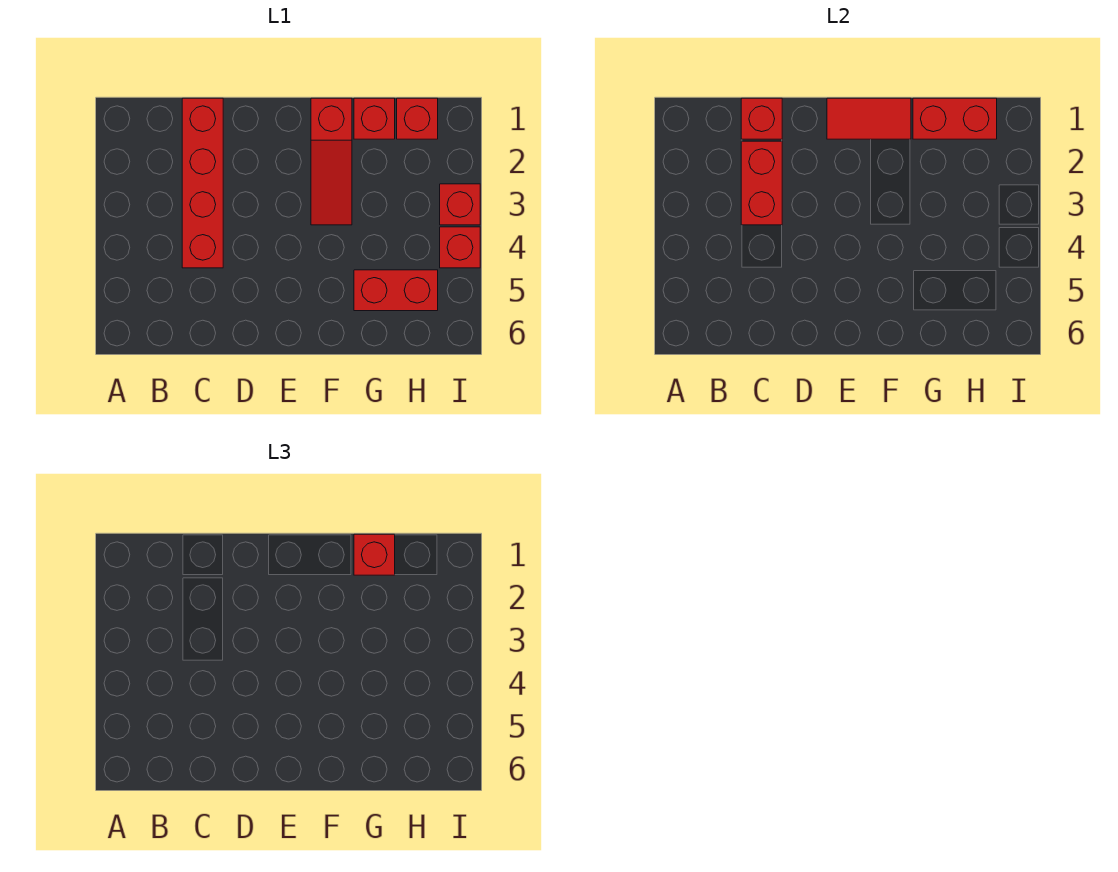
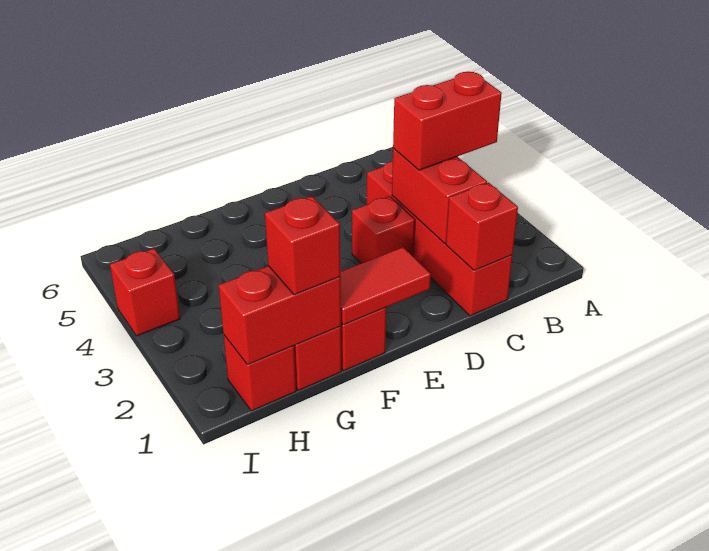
red 1x2 brick [354,270,438,311] -> red 1x2 brick moved to [393,72,502,170]
red 1x1 brick [440,184,480,225] -> red 1x1 brick moved to [352,196,415,263]

